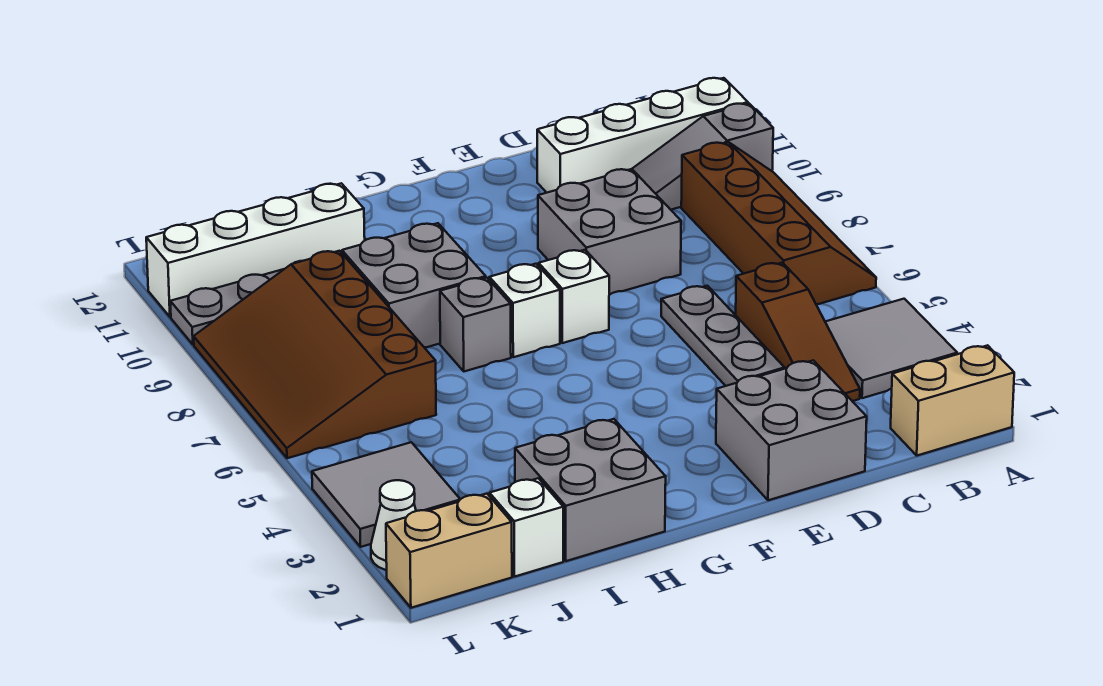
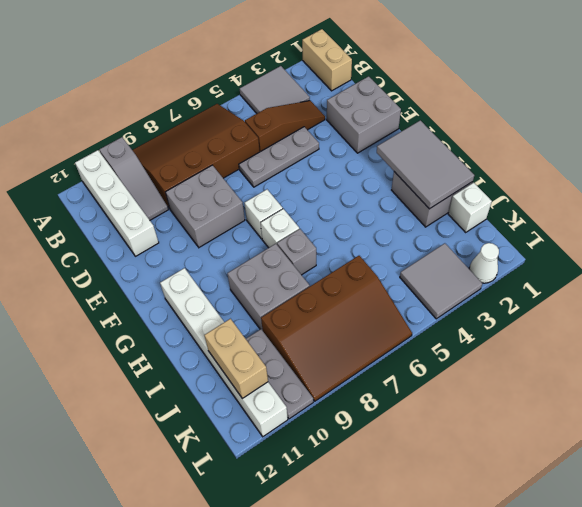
brown 2x4 slope [681,142,876,304] -> brown 3x4 slope [132,104,260,209]
none -> grey 2x3 tile [377,120,474,209]
white 1x4 brick [146,183,365,317] -> white 1x6 brick [160,268,288,437]
tan 1x2 brick [386,493,512,608] -> tan 1x2 brick moved to [204,319,268,399]

